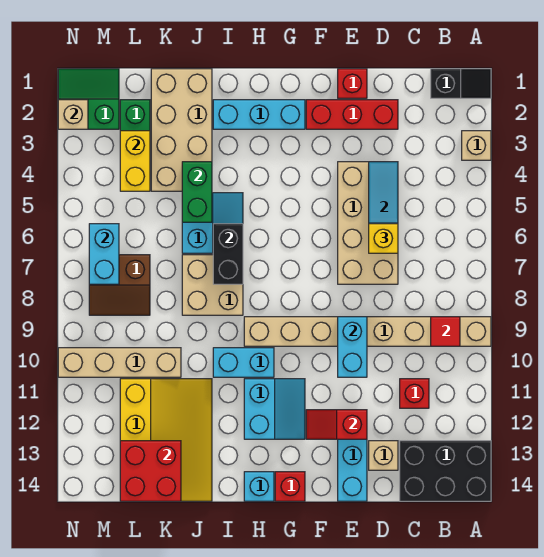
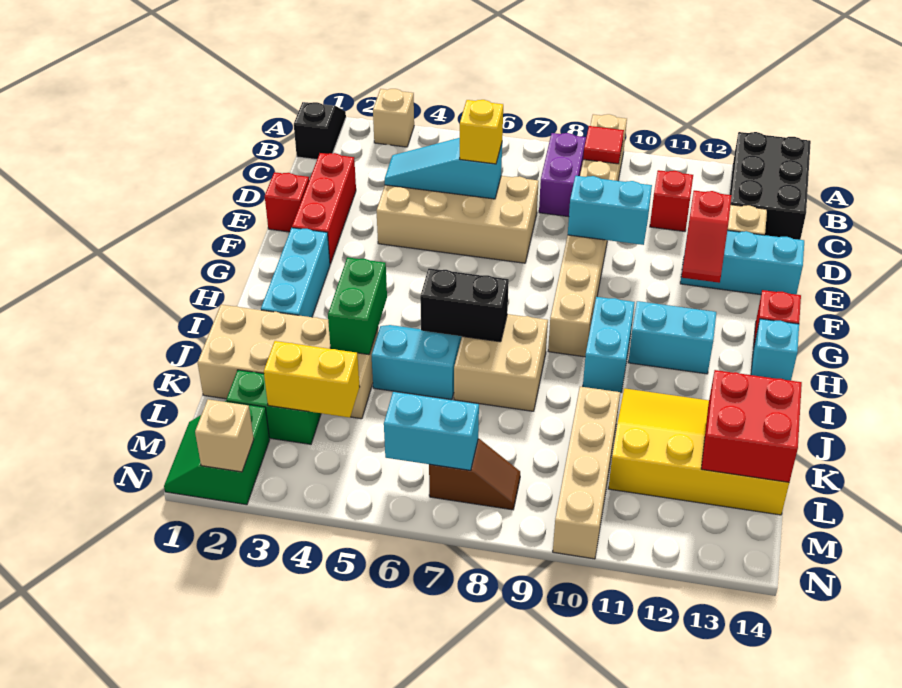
none -> purple 1x2 brick [539,133,586,217]
green 1x2 brick [182,162,212,222] -> green 1x2 brick turned to [328,257,387,355]
brown 2x2 slope [89,255,150,315] -> brown 1x2 slope [429,439,520,510]

